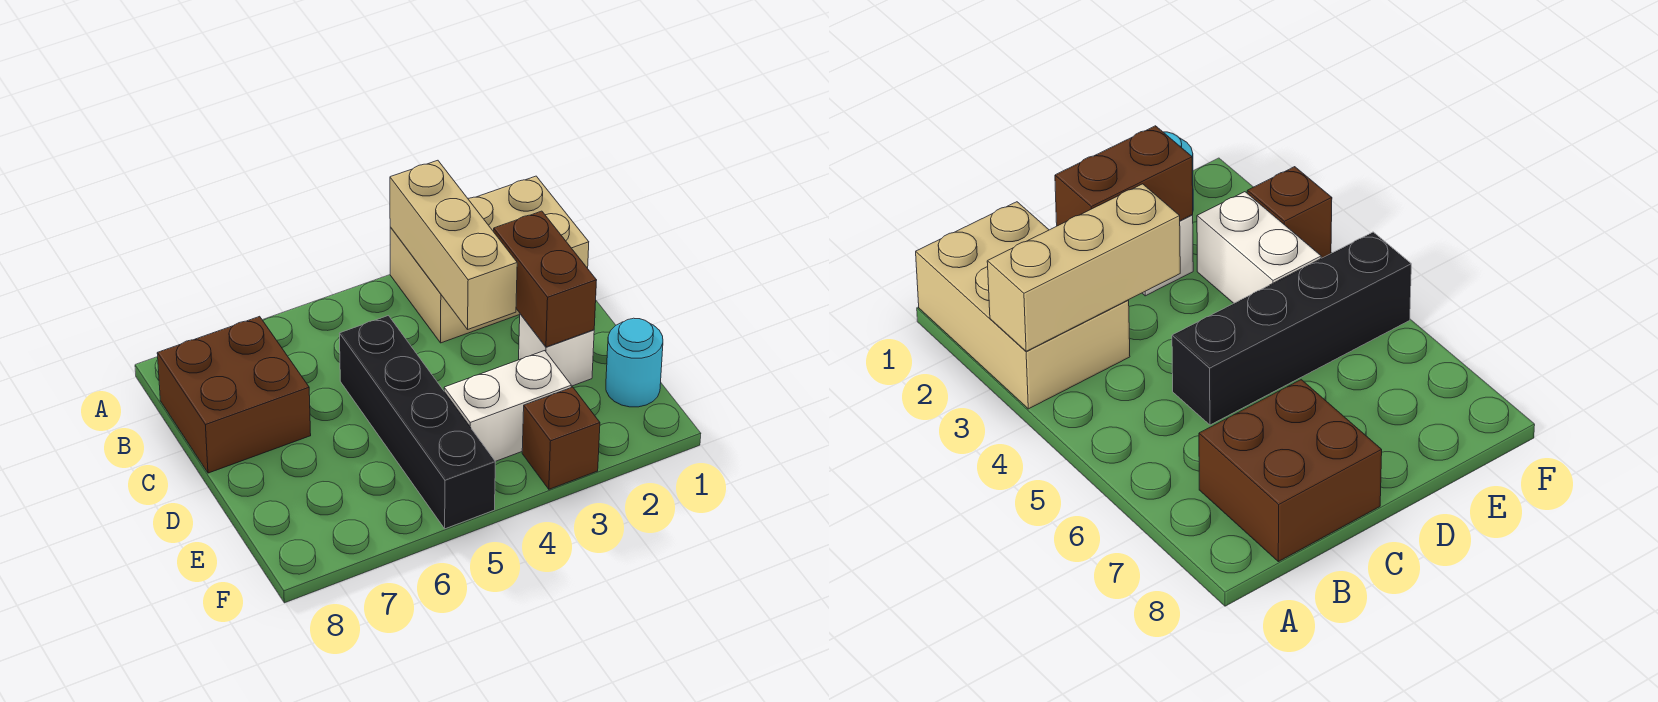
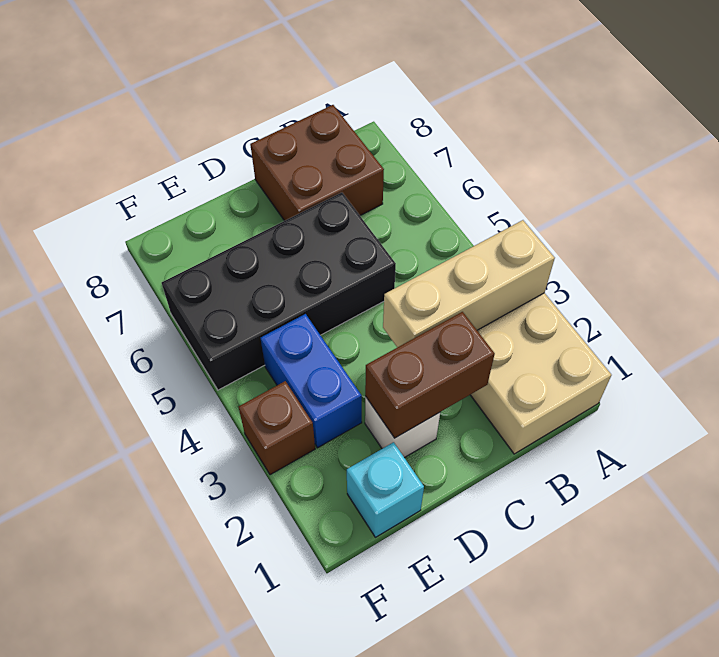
black 1x4 brick [339,316,495,529] -> black 2x4 brick [162,192,396,390]
cyan 1x1 round brick [606,318,663,407] -> cyan 1x1 brick [347,442,424,537]
white 1x2 brick [444,351,571,461] -> blue 1x2 brick [261,314,362,448]

